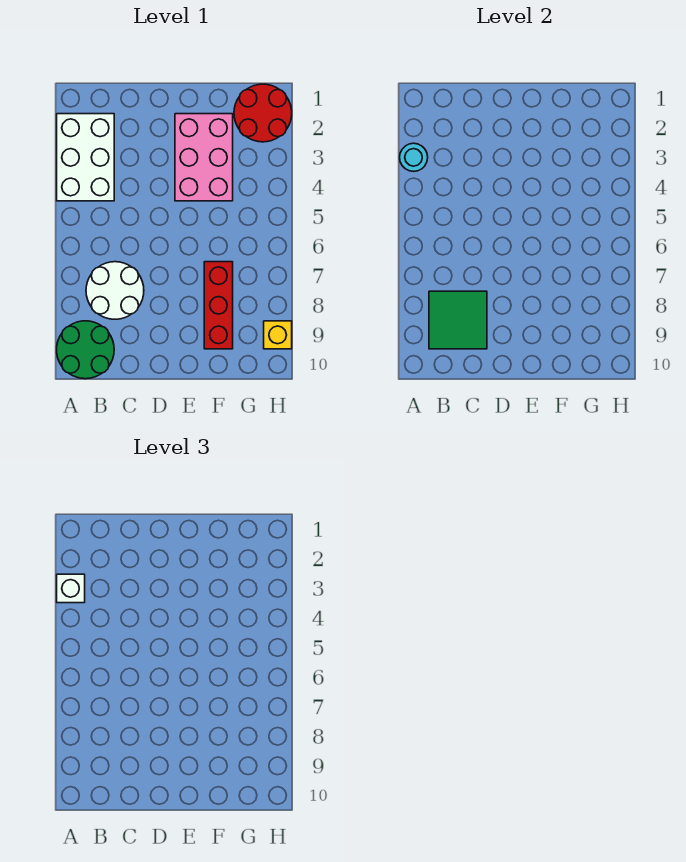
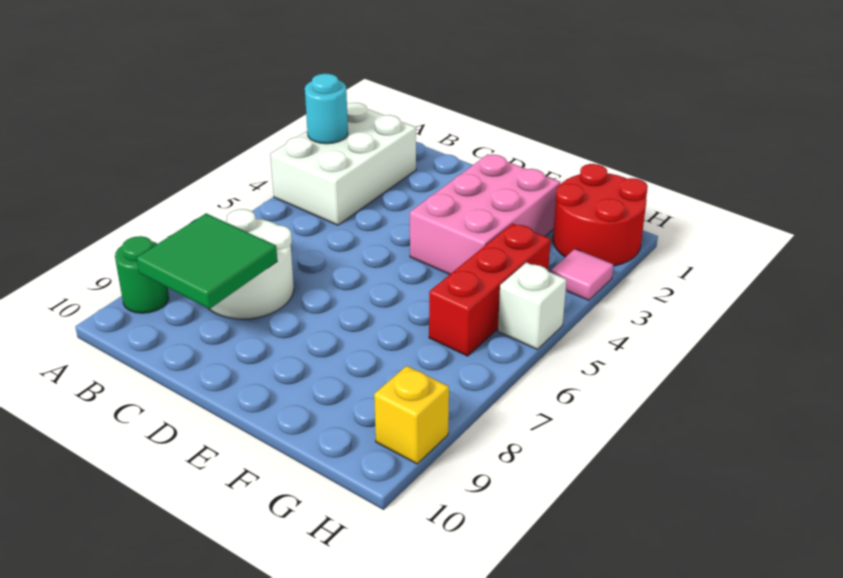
white 1x1 brick [57,574,85,603] -> white 1x1 brick moved to [498,262,567,349]
green 2x2 round brick [57,321,114,379] -> green 1x1 round brick [115,236,169,313]
red 1x3 brick [204,262,233,349] -> red 1x3 brick moved to [429,224,551,356]
none -> pink 1x1 tile [551,249,613,300]

